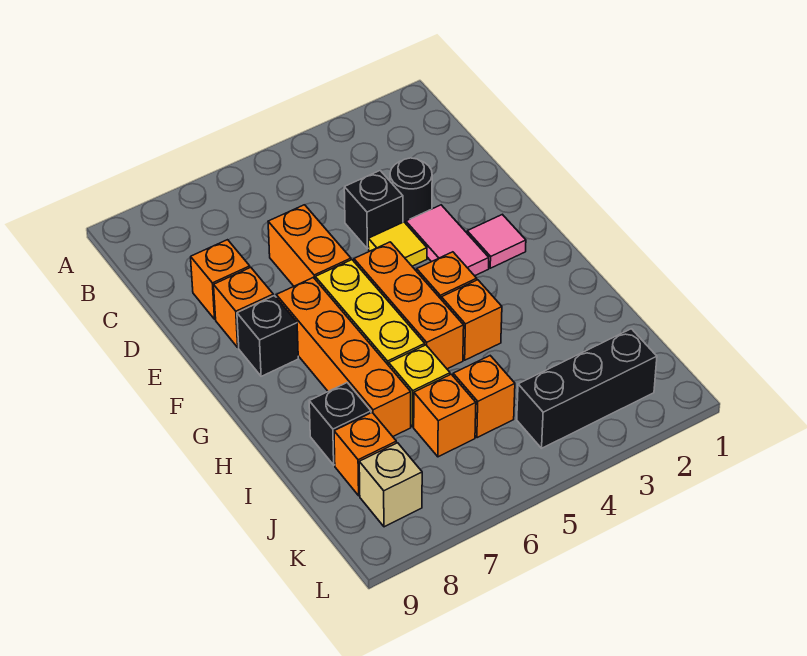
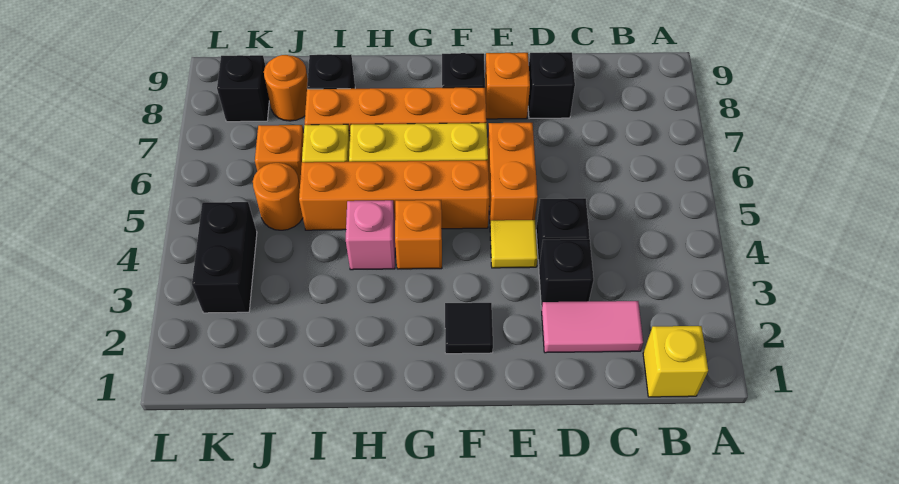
none -> yellow 1x1 brick [643,326,708,397]
black 1x1 round brick [390,158,432,223] -> black 1x1 brick [539,239,594,309]
orange 1x2 brick [268,205,351,286] -> orange 1x2 brick turned to [488,123,538,223]
orange 1x1 brick [191,240,250,319] -> black 1x1 brick [528,52,575,119]
pink 1x2 tile [406,205,489,276] -> pink 1x2 tile moved to [542,301,643,353]
pink 1x1 tile [467,214,526,268] -> black 1x1 tile [445,303,493,354]
orange 1x3 brick [354,242,464,369] -> orange 1x4 brick [299,160,489,230]
orange 1x1 brick [441,280,502,360] -> pink 1x1 brick [346,200,395,270]
orange 1x1 brick [453,356,515,438] -> orange 1x1 round brick [253,163,303,230]
orange 1x1 brick [334,413,396,496] -> orange 1x1 round brick [264,55,308,121]
black 1x3 brick [517,329,657,448] -> black 1x2 brick [192,202,257,313]
tan 1x1 brick [359,443,422,527] -> black 1x1 brick [217,55,269,122]

